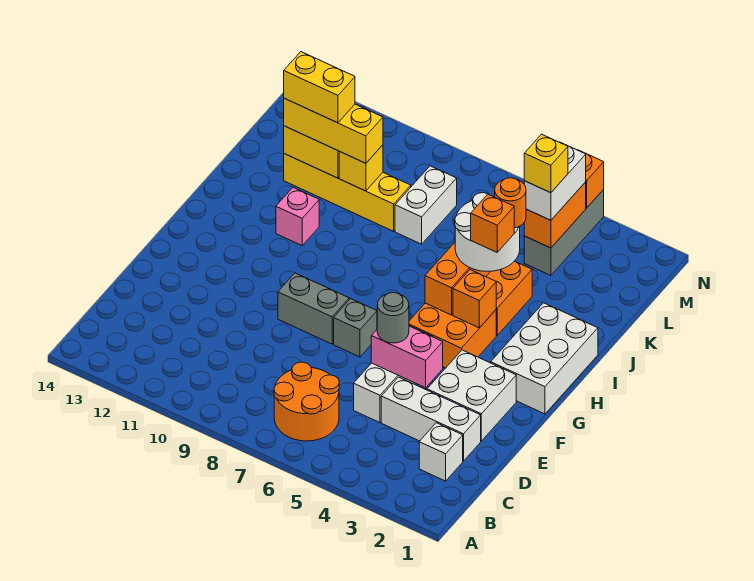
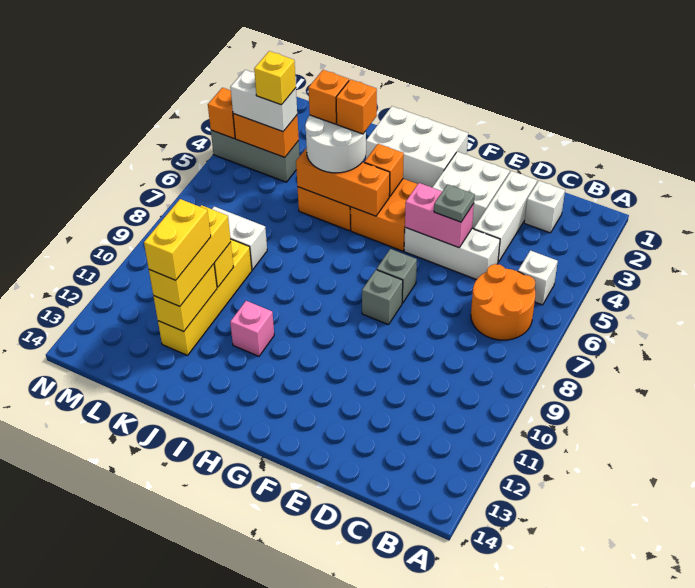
none -> white 1x1 brick [518,250,558,305]
pink 1x2 brick [371,326,443,388] -> pink 1x2 brick turned to [405,183,474,248]
grey 1x1 round brick [377,293,409,343] -> grey 1x1 plate [434,184,475,222]
grey 1x2 brick [278,273,349,344] -> grey 1x1 brick [362,270,403,325]
orange 1x1 round brick [495,178,526,228] -> orange 1x1 brick [308,70,349,124]

